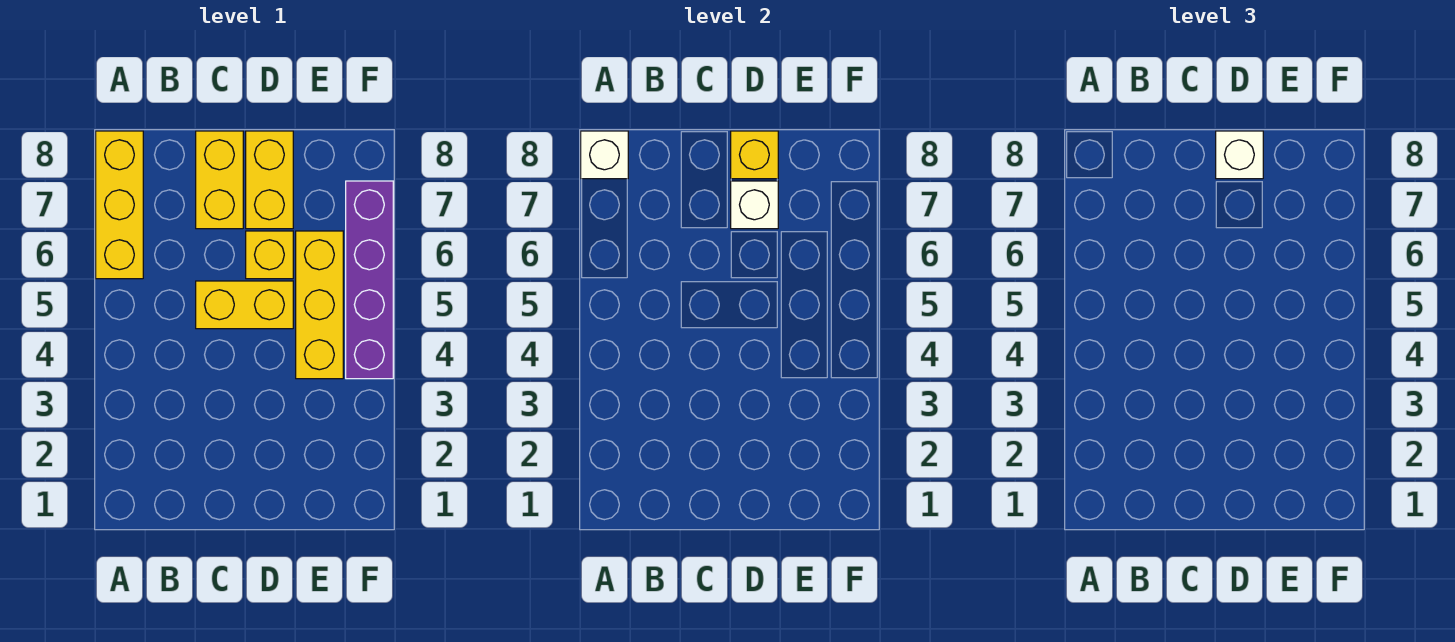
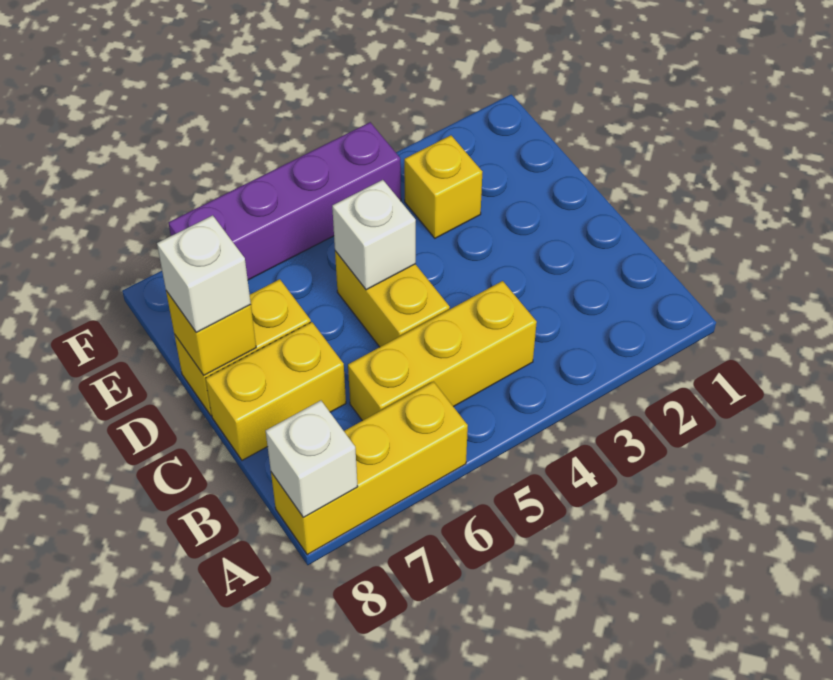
yellow 1x1 brick [246,231,293,279] -> yellow 1x1 brick moved to [404,135,482,238]
white 1x1 brick [731,181,778,229] -> white 1x1 brick moved to [332,180,416,290]
yellow 1x3 brick [296,231,343,379] -> yellow 1x3 brick moved to [348,281,537,421]

